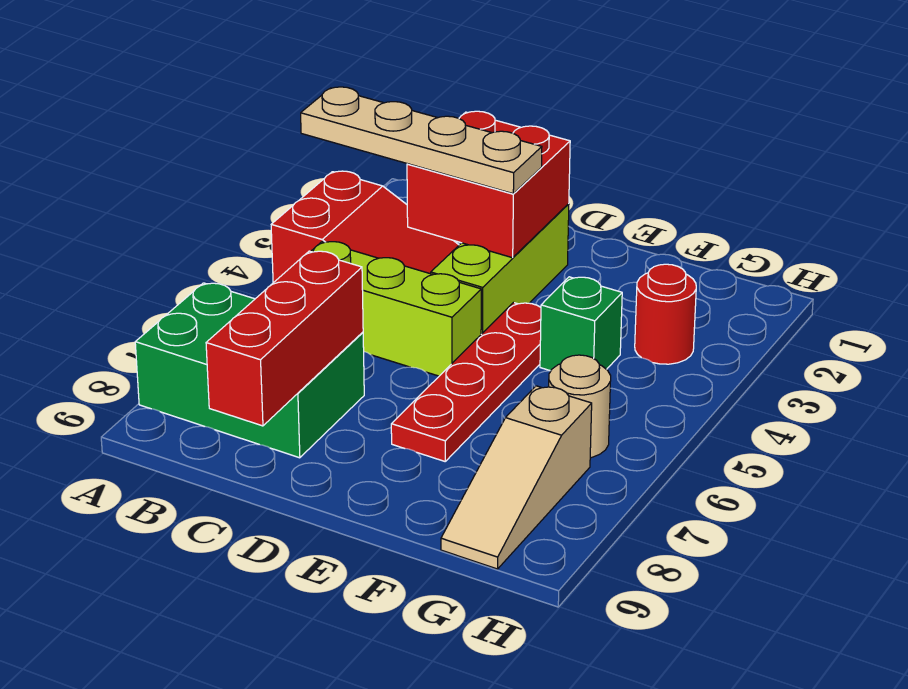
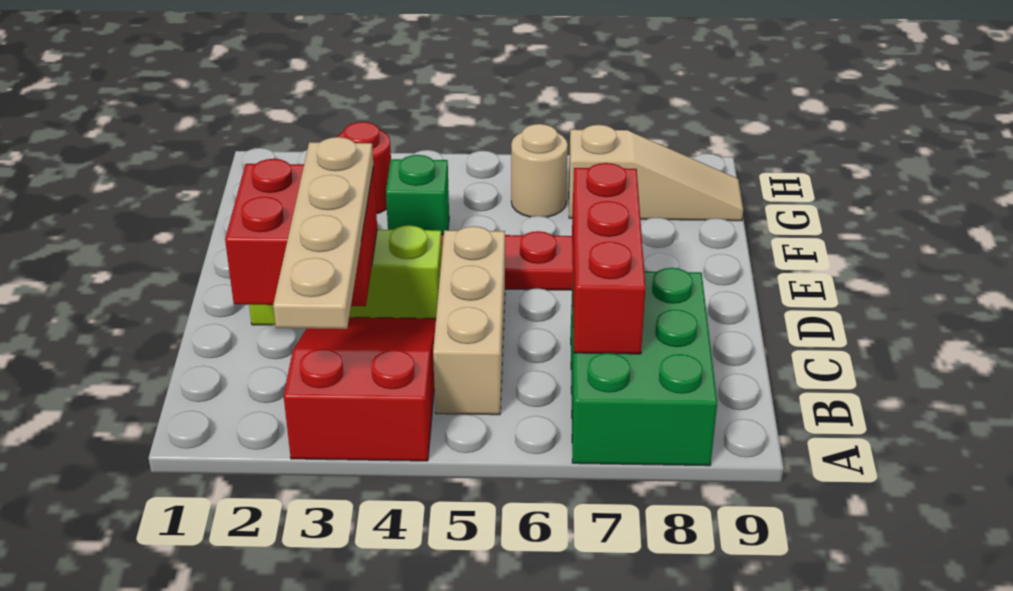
lime 1x3 brick [311,242,481,376] -> tan 1x3 brick [433,226,505,415]
red 1x3 brick [206,251,363,426] -> red 1x3 brick turned to [572,163,645,354]

